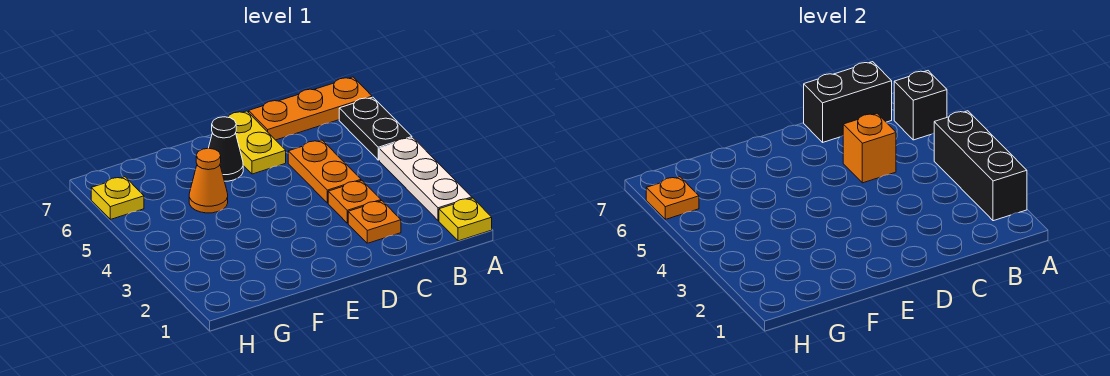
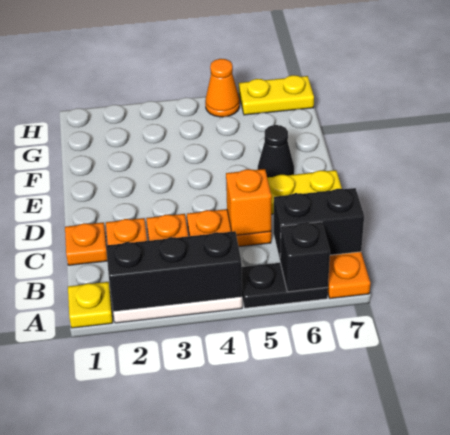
black 1x2 brick [804,62,892,142] -> black 1x2 brick turned to [274,188,364,259]
orange 1x1 cone [189,148,228,213] -> orange 1x1 cone moved to [205,59,240,117]
yellow 1x1 plate [91,177,144,219] -> yellow 1x2 plate [239,75,314,115]
orange 1x1 plate [646,177,699,219] -> orange 1x1 plate moved to [65,222,107,265]

